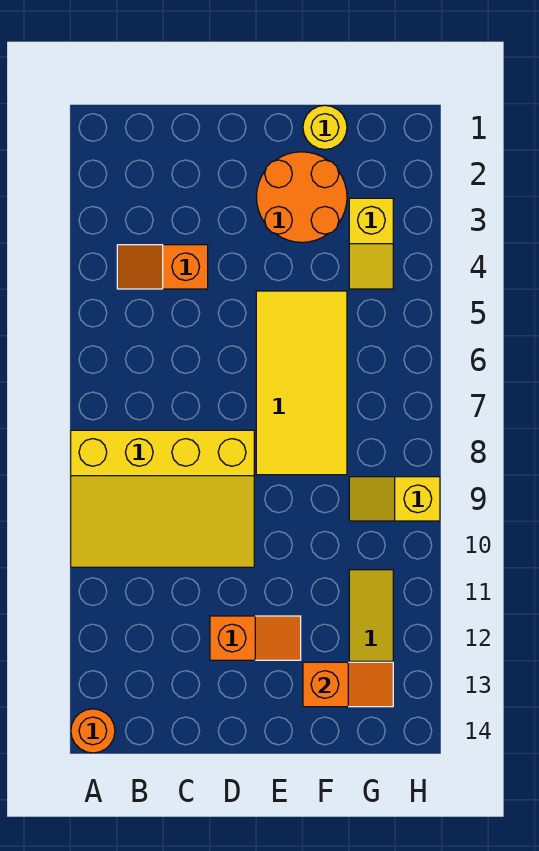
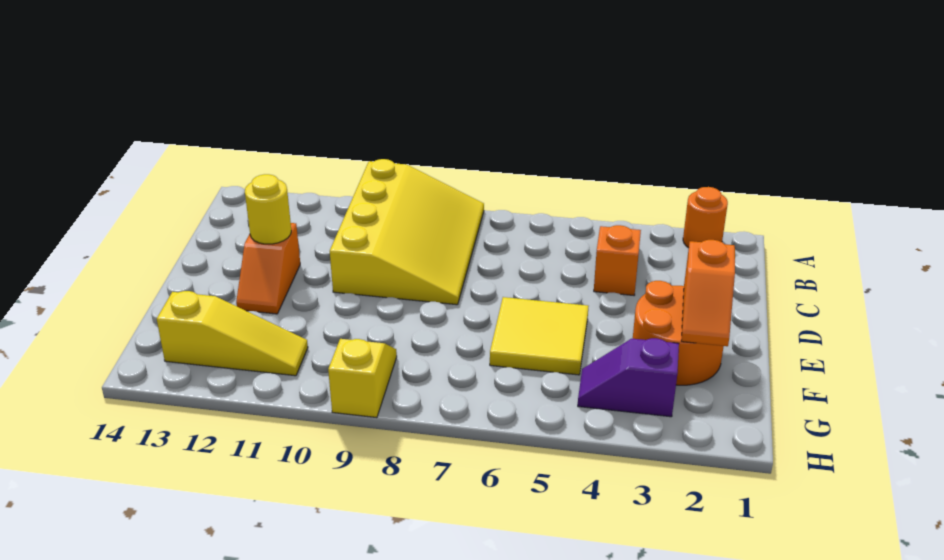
yellow 3x4 slope [71,430,254,567] -> yellow 3x4 slope turned to [330,159,484,305]
orange 1x1 round brick [71,709,115,753] -> orange 1x1 round brick moved to [683,187,728,248]
yellow 2x4 tile [256,291,347,475] -> yellow 2x2 tile [490,297,588,375]
yellow 1x1 round brick [303,105,347,150] -> yellow 1x1 round brick moved to [245,174,291,244]
orange 1x2 slope [303,662,393,707] -> orange 1x2 slope moved to [681,240,735,346]
yellow 1x2 slope [349,198,393,289] -> purple 1x2 slope [578,338,679,417]

